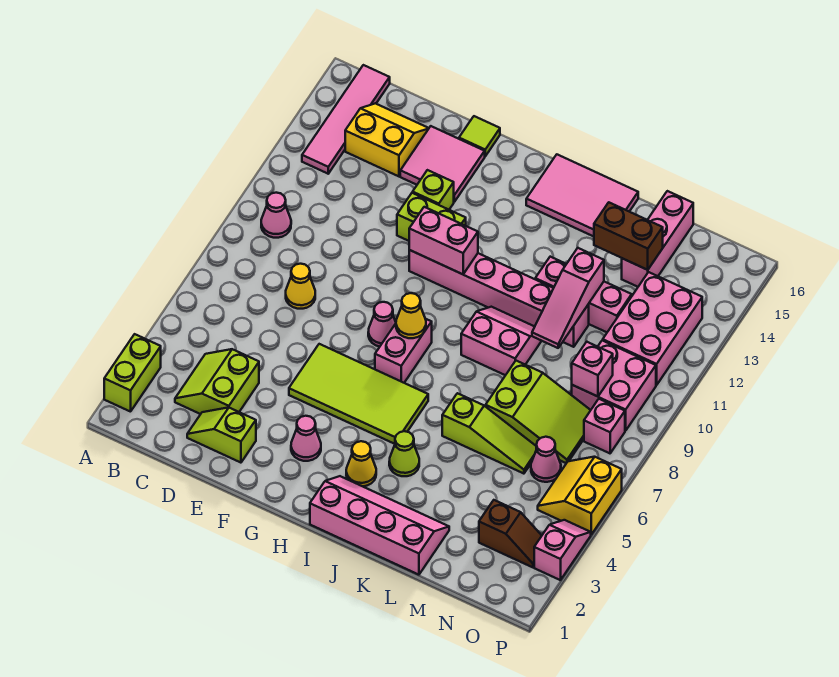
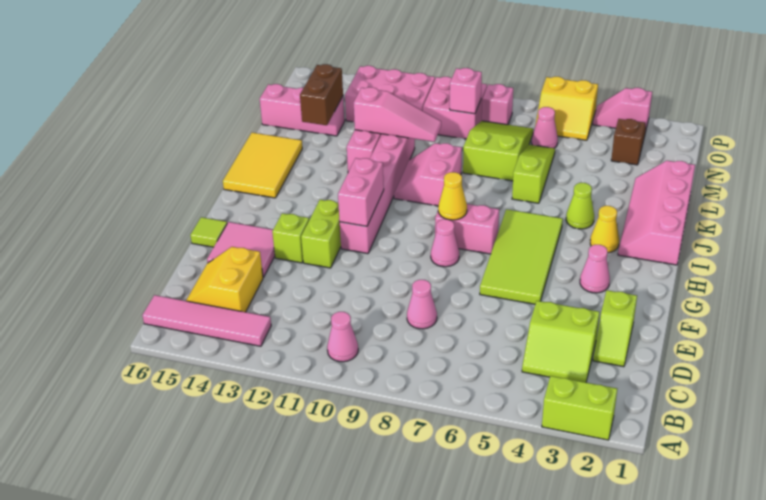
yellow 1x1 cone [286,264,315,309] -> pink 1x1 cone [407,280,437,329]
pink 2x3 tile [526,155,638,237] -> yellow 2x3 tile [223,133,302,198]

